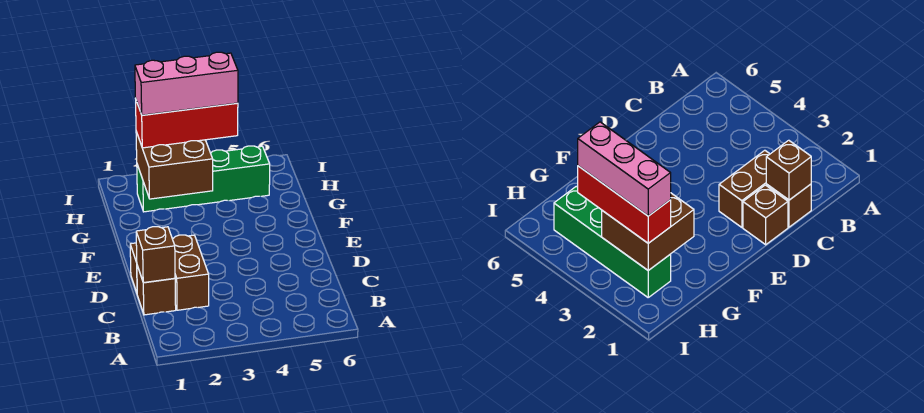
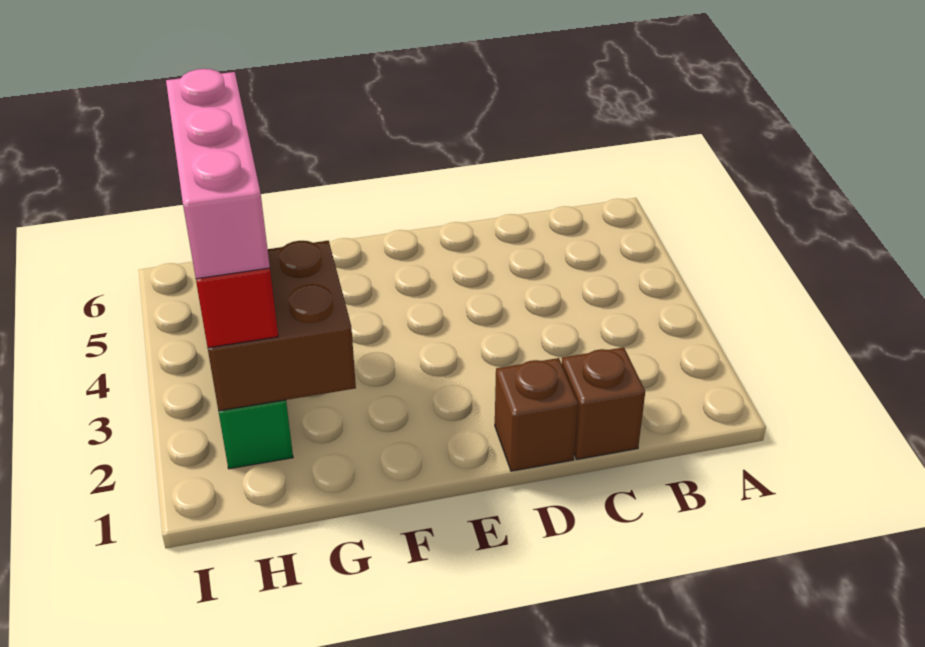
brown 1x1 brick [136,227,175,283] -> none
brown 1x2 brick [172,235,209,310] -> none

